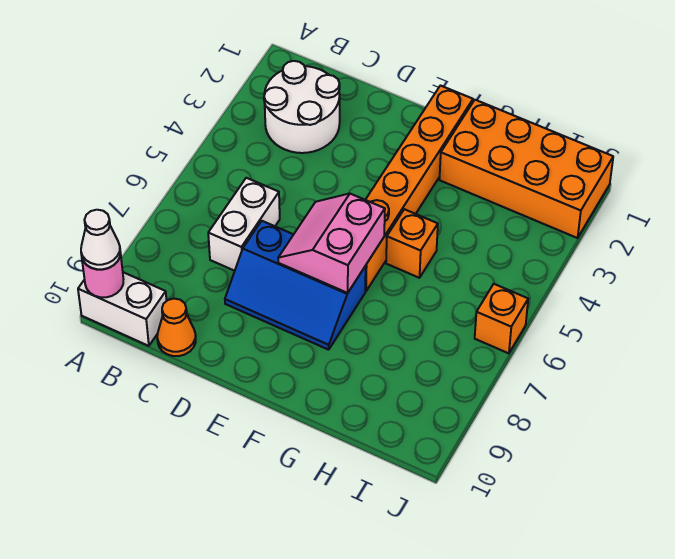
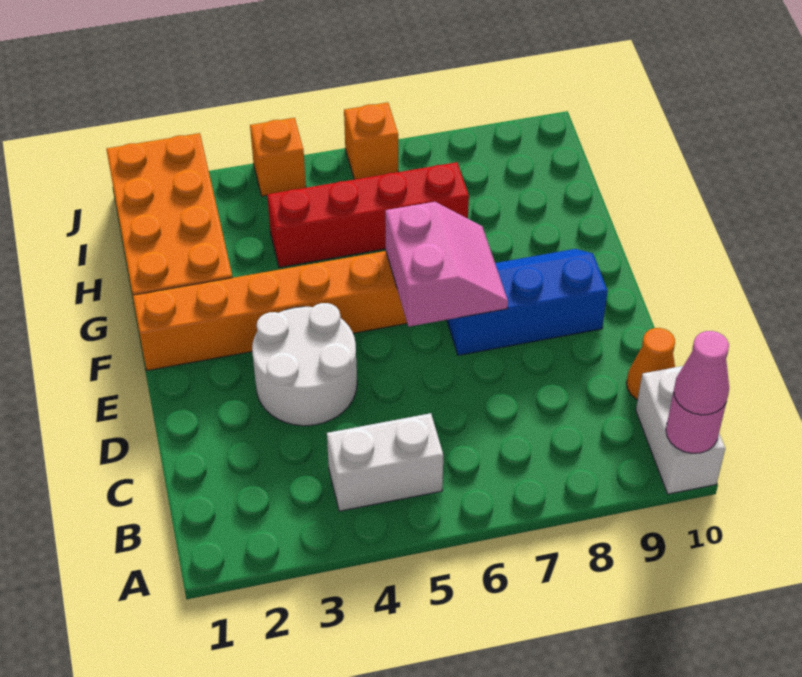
white 1x1 cone [81,210,120,269] -> pink 1x1 cone [674,331,729,415]
white 2x2 round brick [264,61,340,153] -> white 2x2 round brick moved to [252,303,357,426]
white 1x2 brick [208,178,280,271] -> white 1x2 brick moved to [327,413,443,511]
blue 2x3 slope [225,221,366,350] -> blue 2x3 slope turned to [447,249,608,355]
pink 2x2 slope [278,194,385,293] -> pink 2x2 slope turned to [385,202,508,327]
orange 1x1 brick [386,209,438,278] -> orange 1x1 brick moved to [250,118,306,196]
none -> red 1x4 brick [267,162,469,267]

